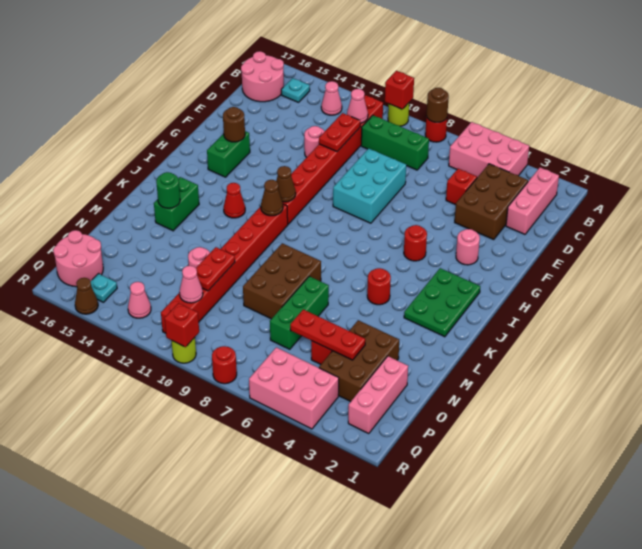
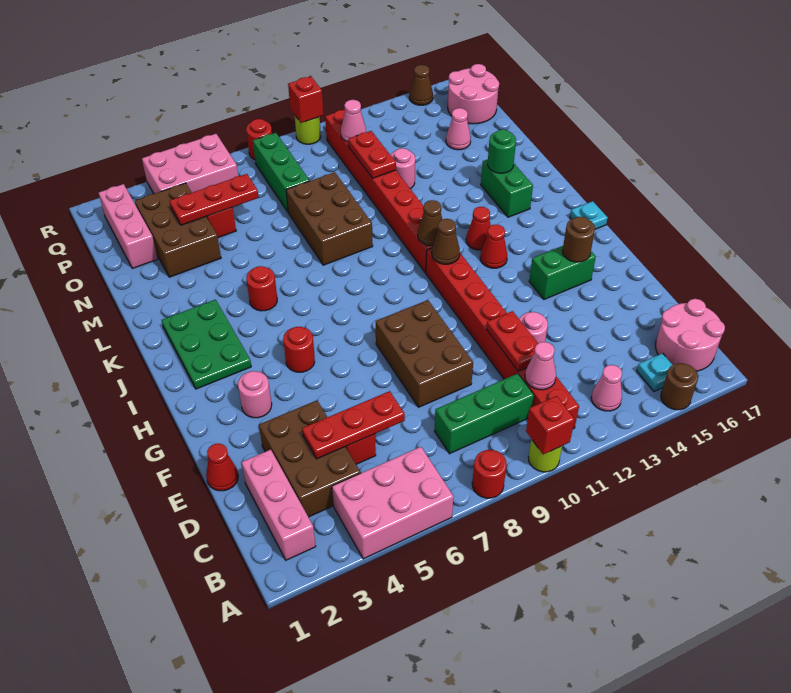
brown 1x1 round brick [426,88,449,122] -> brown 1x1 round brick moved to [661,363,698,410]
none -> red 1x3 plate [302,391,405,459]
none -> red 1x1 cone [206,443,238,491]
cyan 2x3 brick [333,148,406,223] -> brown 2x3 brick [376,300,473,407]
green 1x2 brick [207,131,250,177] -> green 1x2 brick turned to [529,246,596,299]
none -> red 1x1 cone [480,224,507,268]
green 1x3 brick [270,276,329,349] -> green 1x3 brick moved to [253,133,310,212]
pink 1x1 cone [128,282,151,318] -> pink 1x1 cone moved to [446,108,471,150]
cyan 1x1 plate [91,274,117,302] -> cyan 1x1 plate moved to [570,201,608,229]

